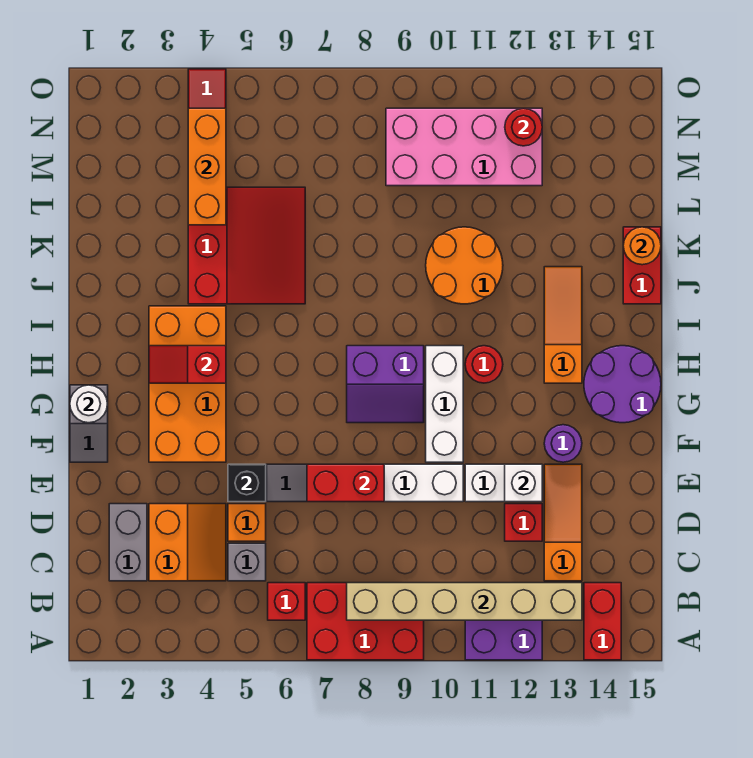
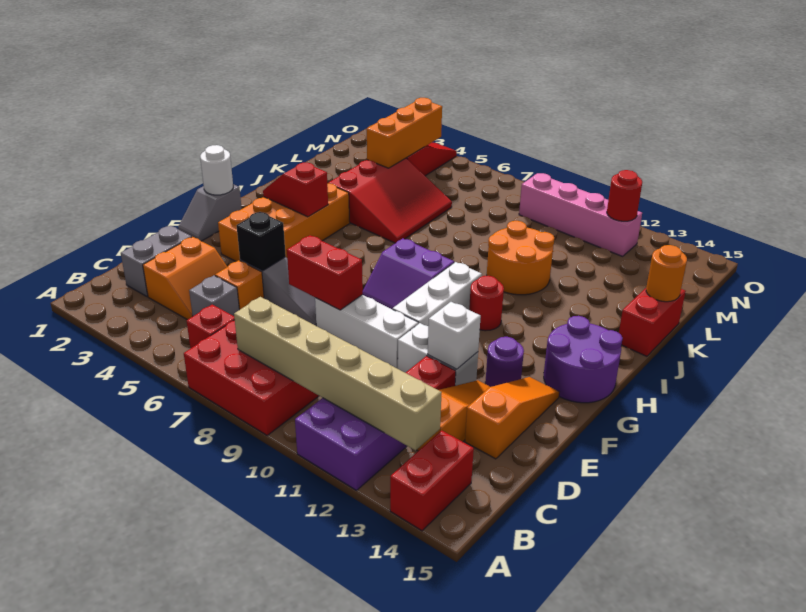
orange 1x3 slope [544,267,582,383] -> orange 1x3 slope moved to [465,377,559,459]
pink 2x4 brick [386,108,542,186] -> pink 1x4 brick [519,173,642,256]

